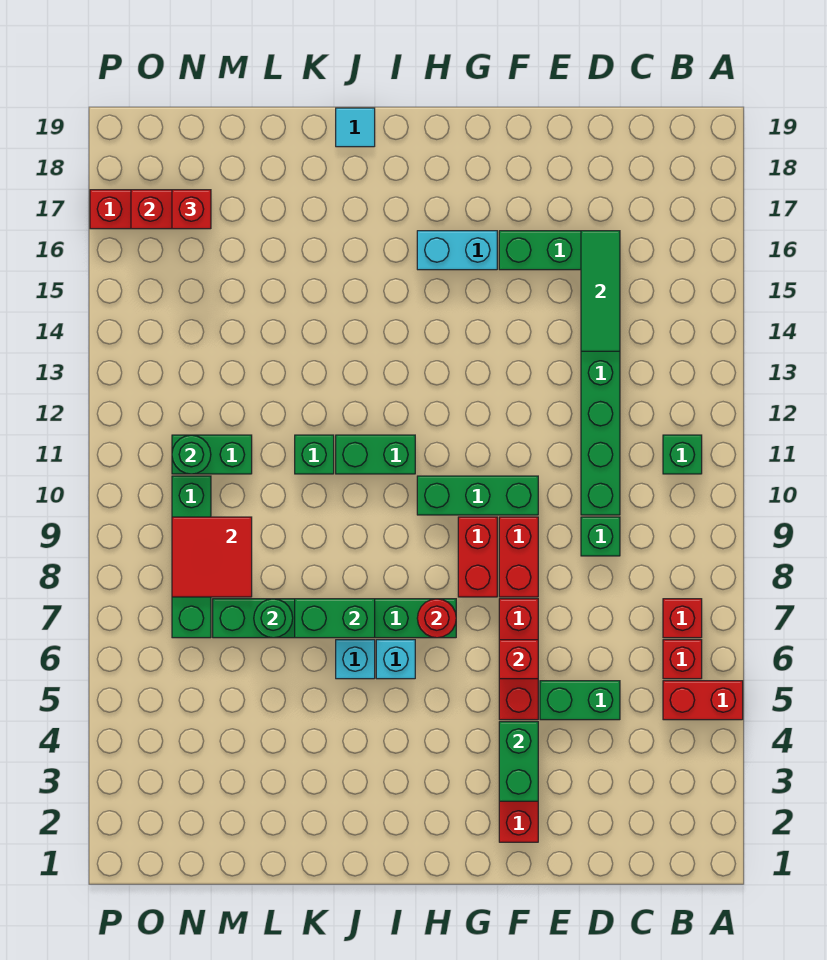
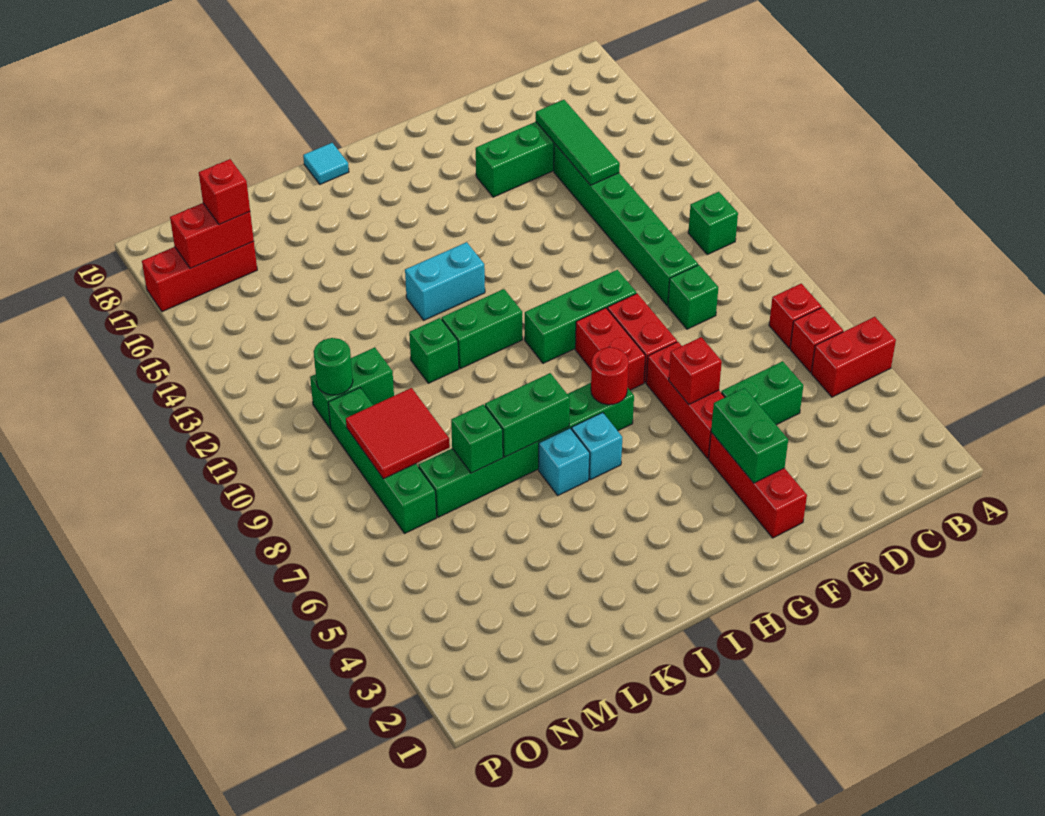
cyan 1x2 brick [417,231,497,270] -> cyan 1x2 brick moved to [405,242,485,320]
green 1x1 round brick [254,599,293,638] -> green 1x1 brick [451,404,503,473]

